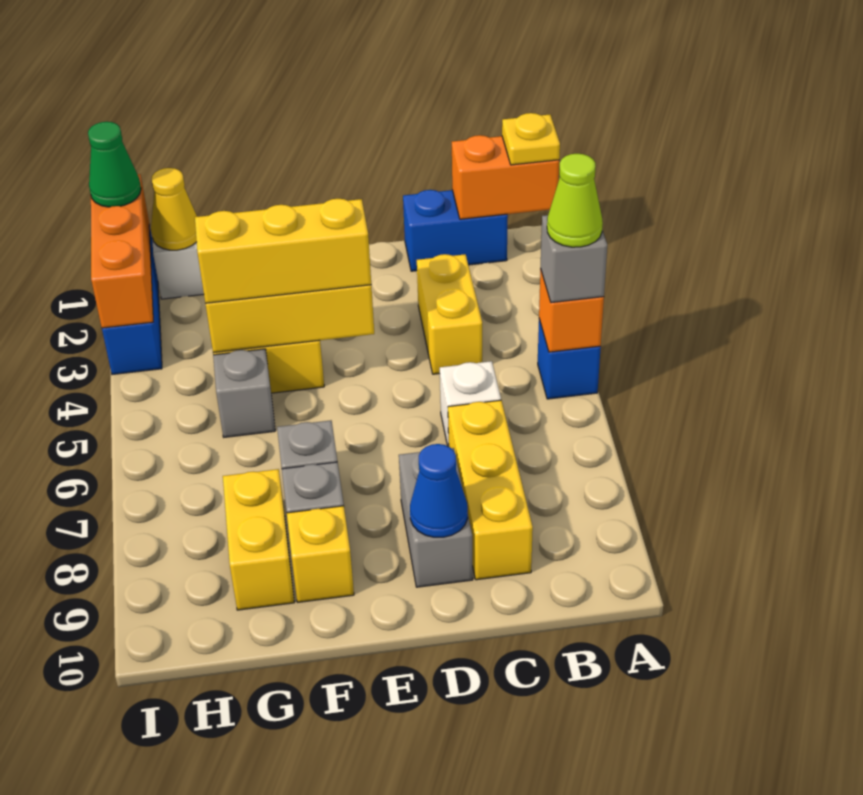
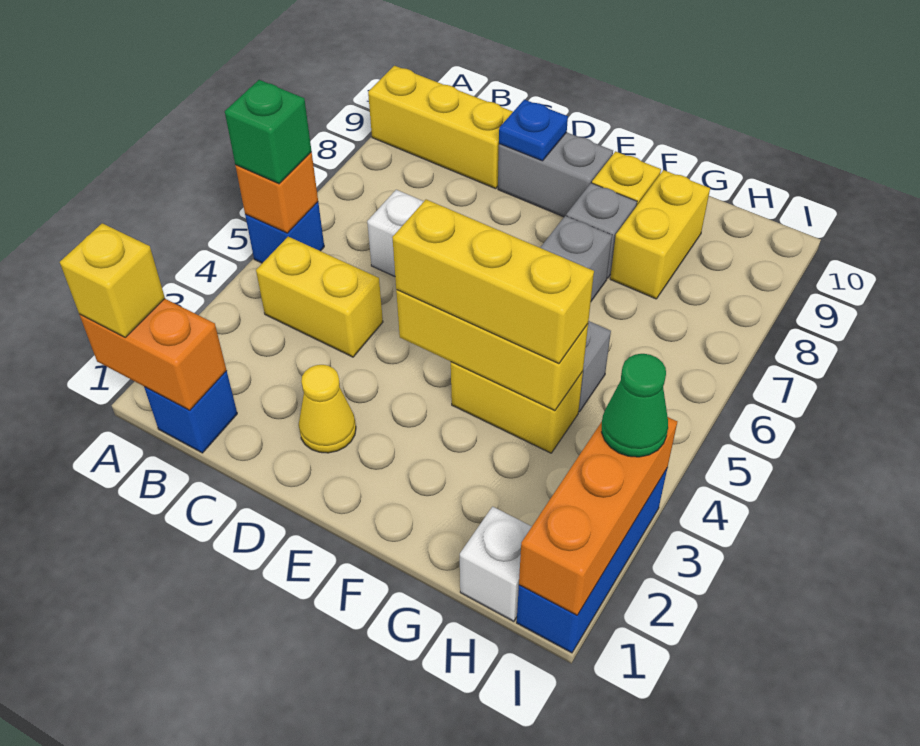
yellow 1x1 plate [502,113,560,165] -> yellow 1x1 brick [60,223,165,337]
grey 1x1 brick [541,215,607,303] -> green 1x1 brick [225,80,312,184]
lime 1x1 cone [547,154,603,247] -> none
blue 1x2 brick [403,190,508,271] -> blue 1x1 brick [144,371,237,453]
yellow 1x2 brick [417,254,482,374] -> yellow 1x2 brick turned to [256,237,383,357]
yellow 1x3 brick [448,400,533,580] -> yellow 1x3 brick turned to [368,66,513,189]
grey 1x2 brick [399,448,473,587] -> grey 1x2 brick turned to [498,132,613,217]
blue 1x1 cone [410,444,468,537] -> blue 1x1 plate [499,100,568,161]
yellow 1x1 cone [151,168,197,250] -> yellow 1x1 cone moved to [299,365,356,453]
green 1x1 cone [88,122,141,207] -> green 1x1 cone moved to [602,354,668,457]

